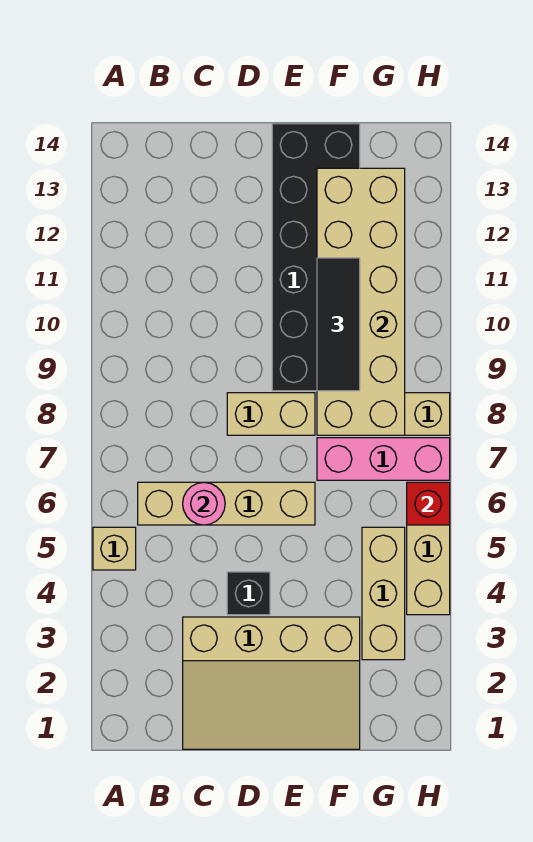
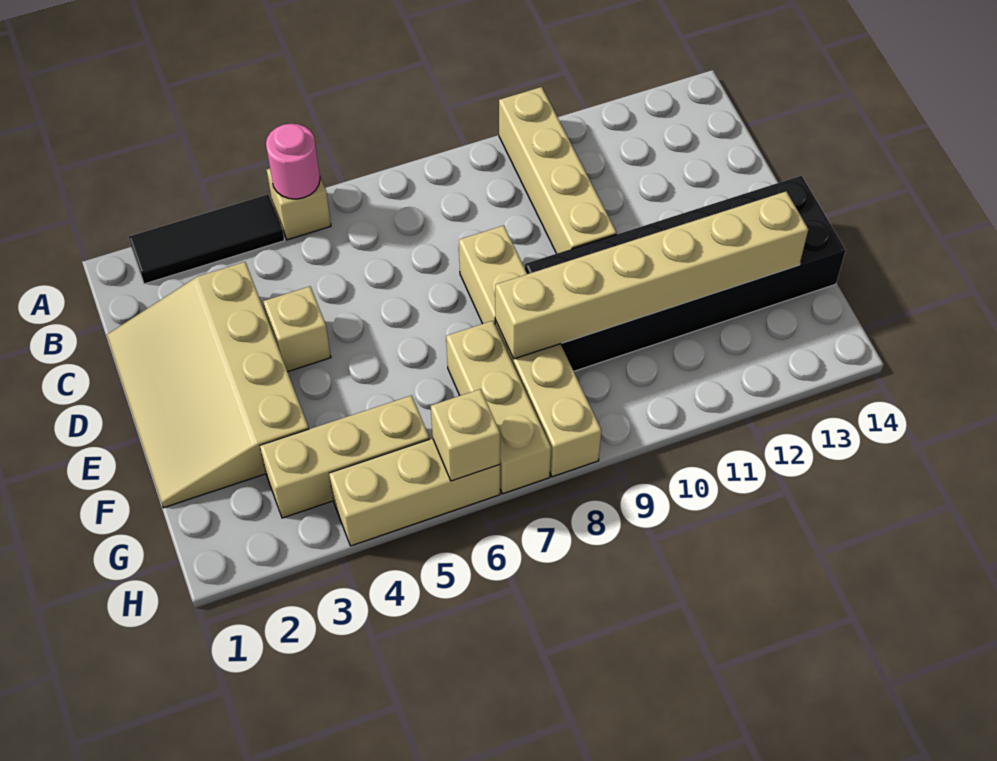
tan 1x4 brick [138,482,315,525] -> tan 1x4 brick moved to [499,87,617,254]
pink 1x1 round brick [183,482,225,525] -> pink 1x1 round brick moved to [266,124,320,199]
black 1x1 brick [227,572,270,615] -> tan 1x1 brick [263,286,331,372]
pink 1x3 brick [317,438,450,480] -> tan 1x3 brick [446,321,551,494]
tan 2x6 brick [317,168,405,435] -> tan 1x6 brick [495,191,808,359]
black 1x3 tile [317,258,360,391] -> black 1x3 tile moved to [128,194,284,284]
red 1x1 brick [407,482,450,525] -> tan 1x1 brick [431,389,500,481]

